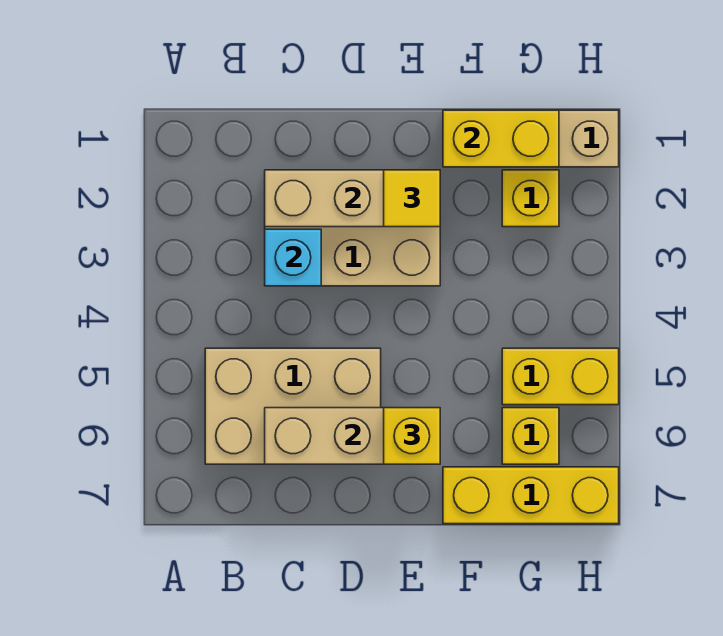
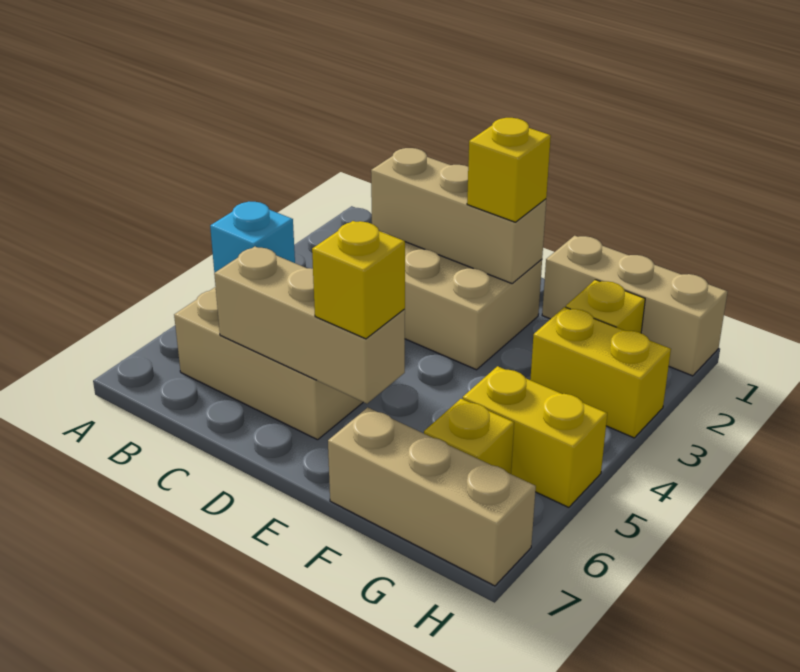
cyan 1x1 brick [265,229,321,286] -> cyan 1x1 brick moved to [210,202,295,273]
yellow 1x1 tile [384,170,440,227] -> yellow 1x1 brick [467,118,551,222]
yellow 1x2 brick [443,110,559,167] -> yellow 1x2 brick moved to [530,307,671,438]
yellow 1x3 brick [443,467,619,524] -> tan 1x3 brick [328,407,536,586]

